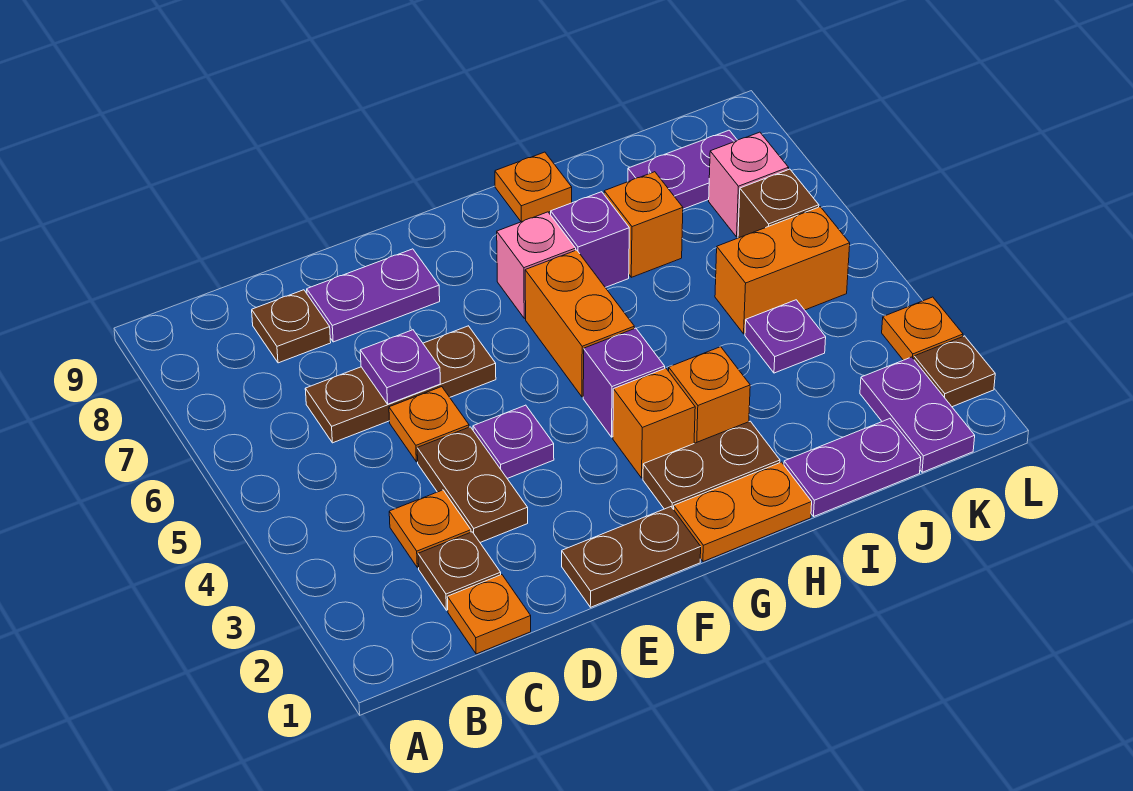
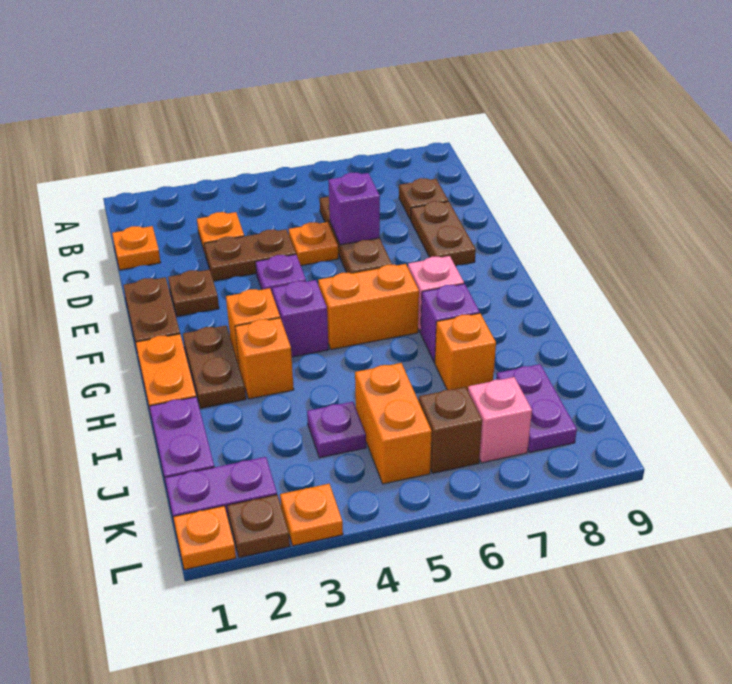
brown 1x1 plate [418,532,501,610] -> brown 1x1 plate moved to [168,269,219,316]
purple 1x1 plate [360,330,440,404] -> purple 1x1 brick [329,173,380,245]
purple 1x2 plate [307,249,440,342] -> brown 1x2 plate [411,201,476,266]
orange 1x1 plate [495,152,572,222] -> orange 1x1 plate moved to [173,506,236,570]

